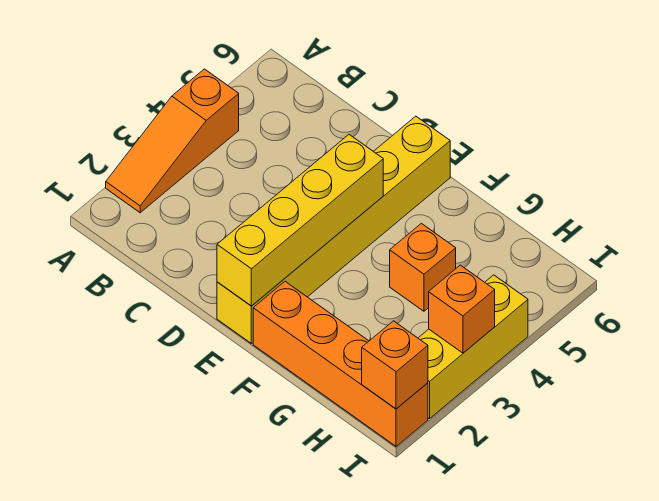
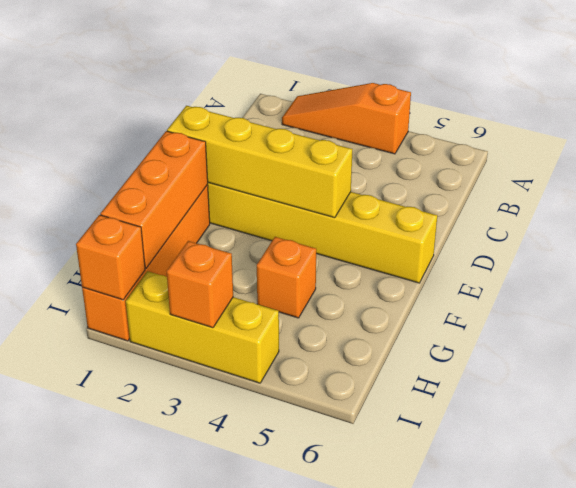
none -> orange 1x3 brick [100,131,208,268]

